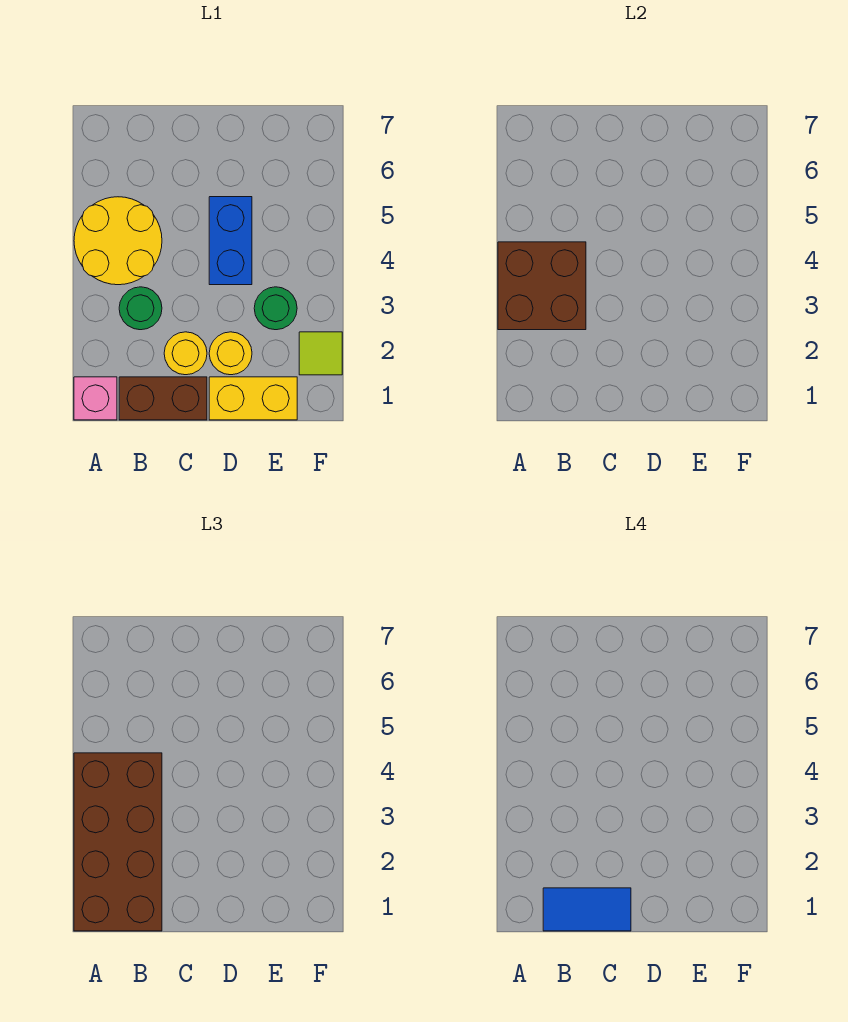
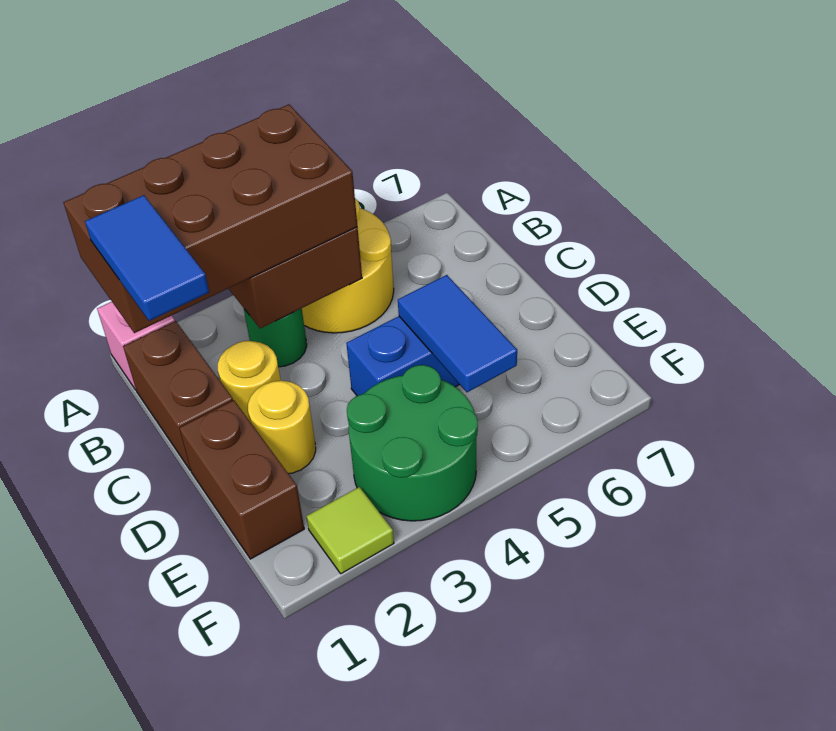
yellow 1x2 brick [209,377,297,420] -> brown 1x2 brick [180,400,304,559]
none -> blue 1x2 tile [398,275,517,392]
green 1x1 round brick [254,287,297,330] -> green 2x2 round brick [347,365,478,521]

